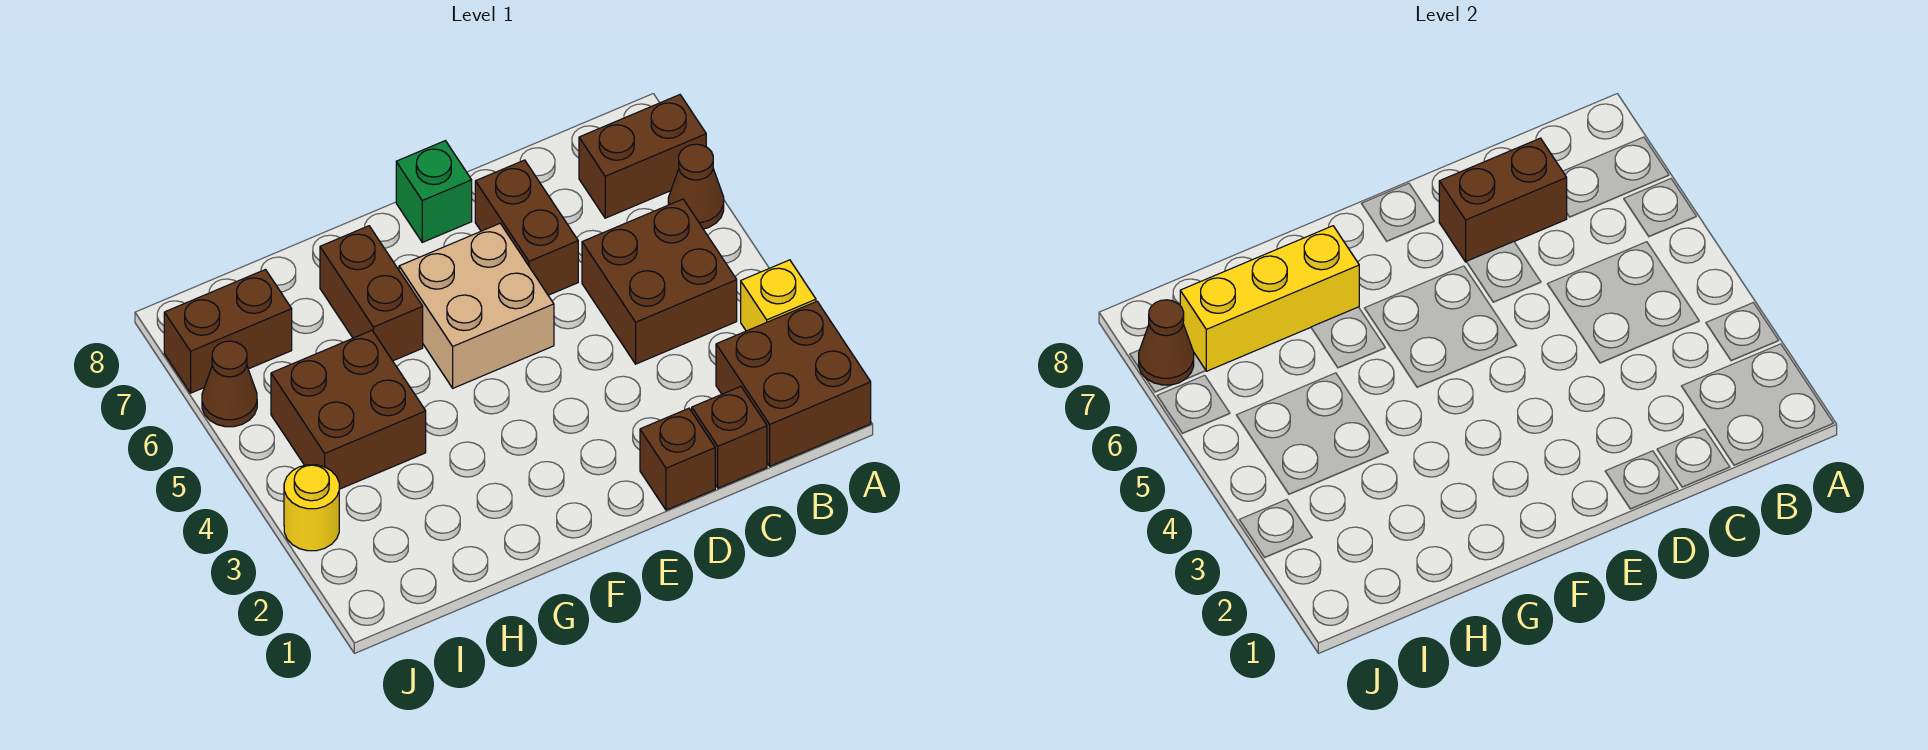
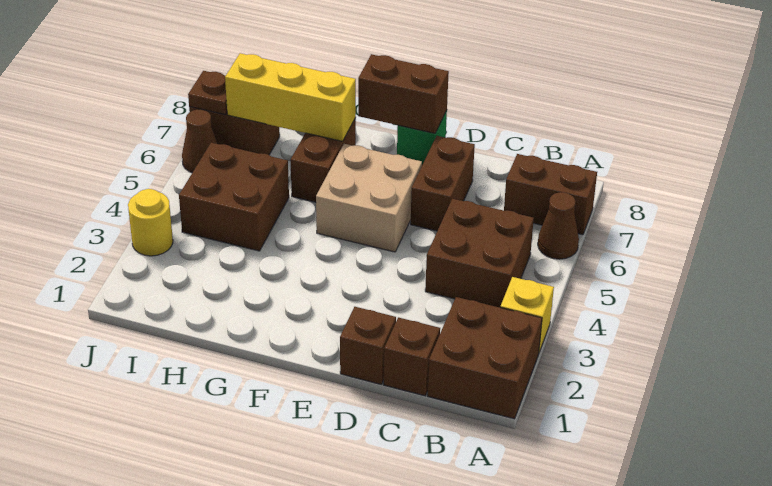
brown 1x2 brick [1439,138,1567,262] -> brown 1x2 brick moved to [358,54,449,133]
brown 1x1 cone [1139,300,1194,385] -> brown 1x1 plate [188,71,227,115]

